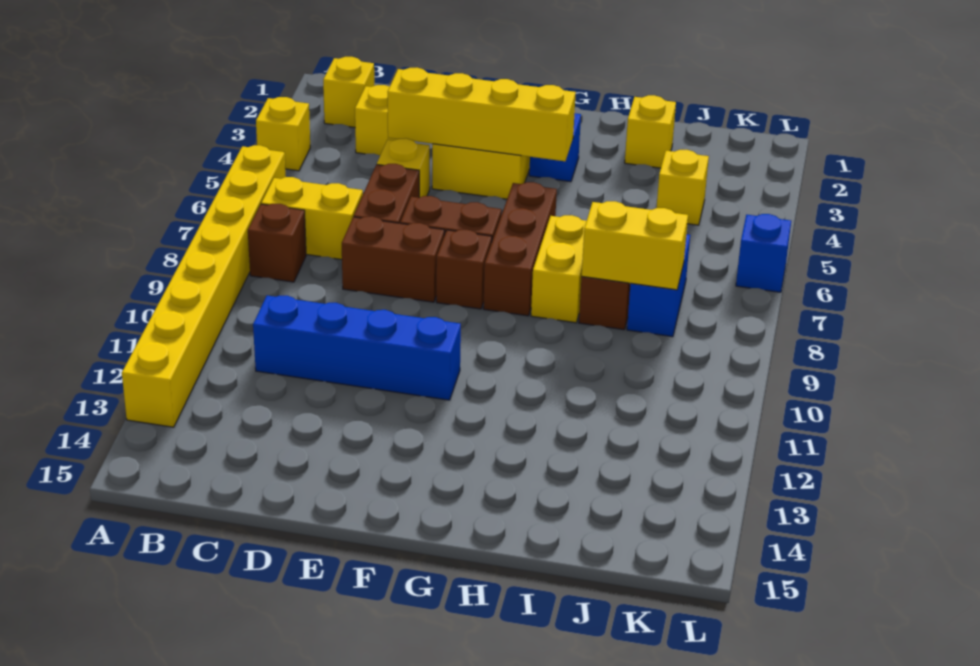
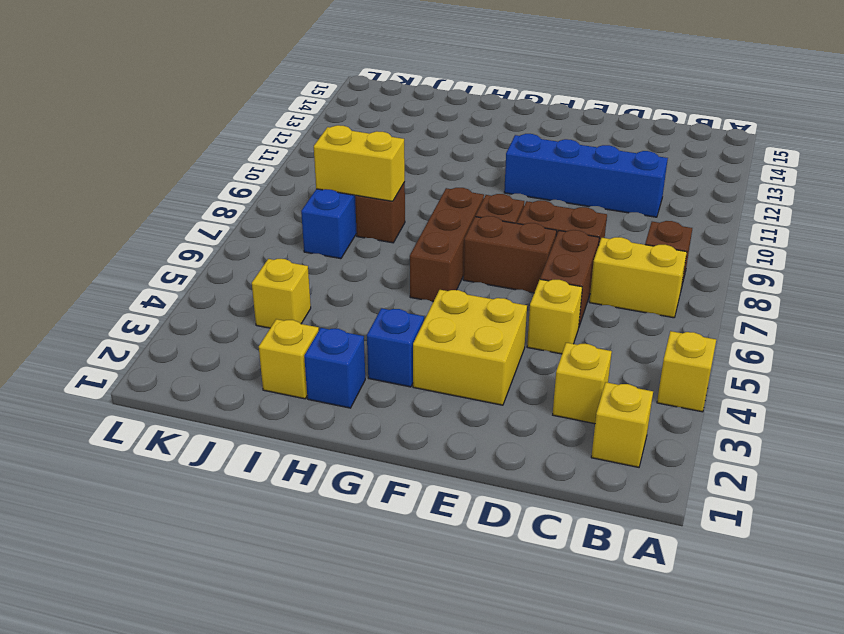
yellow 1x8 brick [122,145,286,427] -> none
yellow 1x4 brick [388,68,576,161] -> none
yellow 1x2 brick [531,215,586,323] -> none
blue 1x1 brick [736,214,791,292] -> blue 1x1 brick moved to [304,328,365,408]

